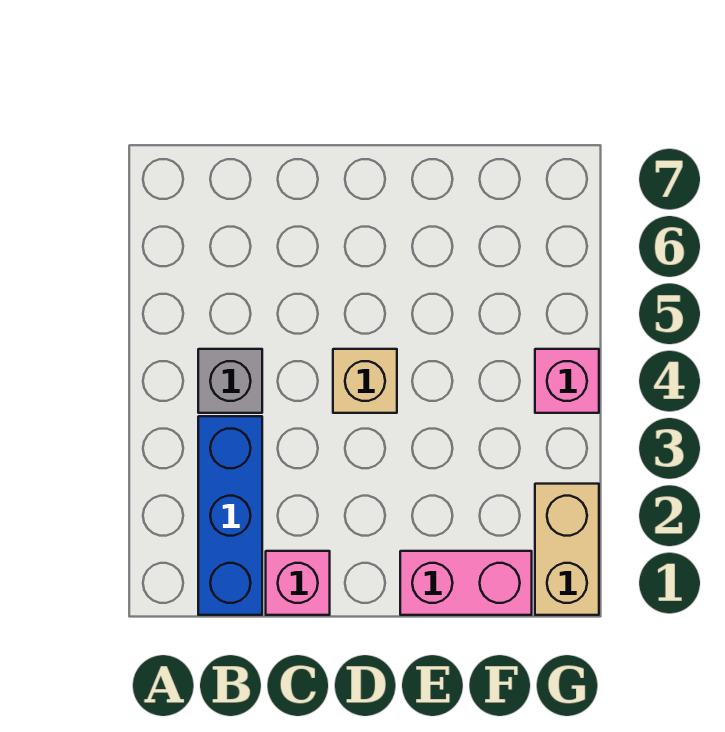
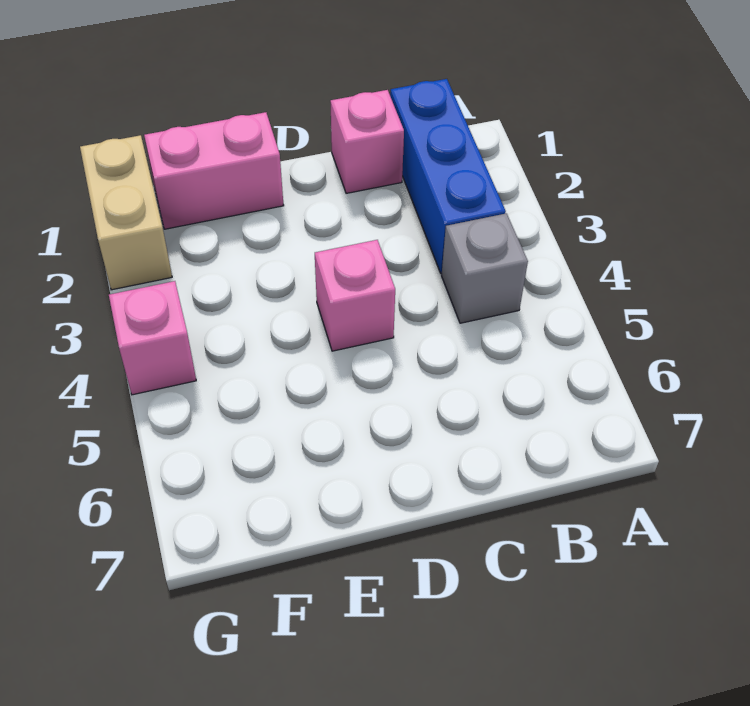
tan 1x1 brick [333,349,397,413] -> pink 1x1 brick [315,240,395,351]

